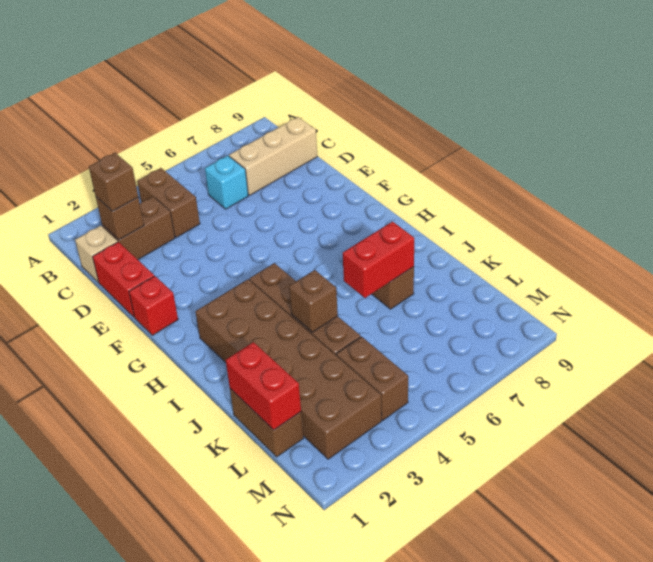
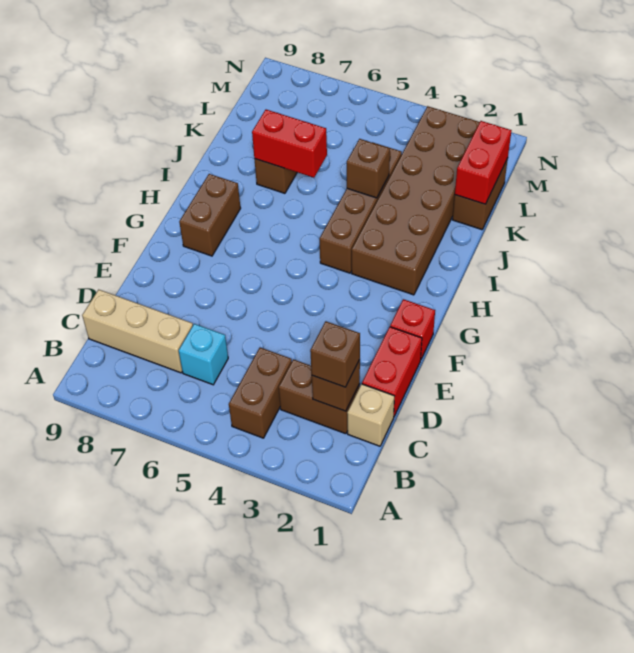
brown 1x2 brick [336,337,408,420] -> brown 1x2 brick moved to [179,174,241,256]

